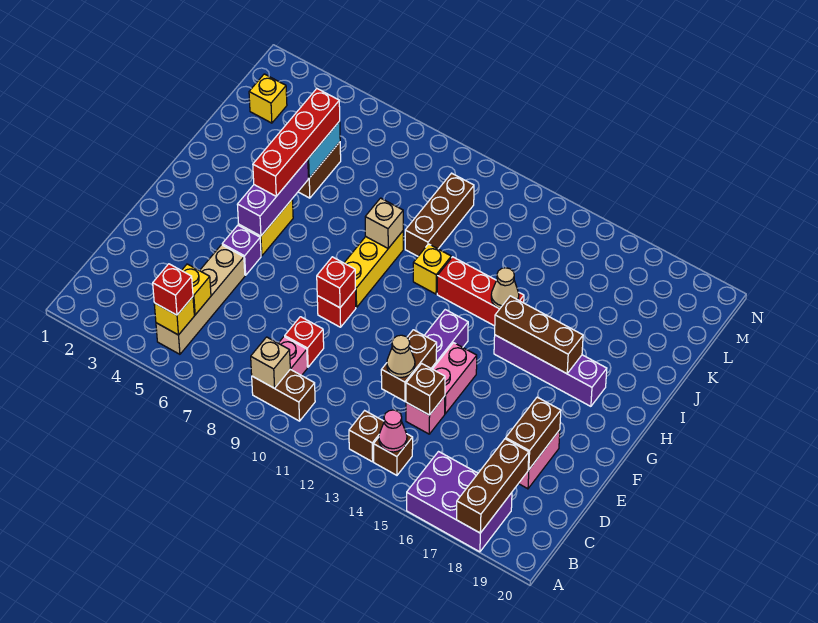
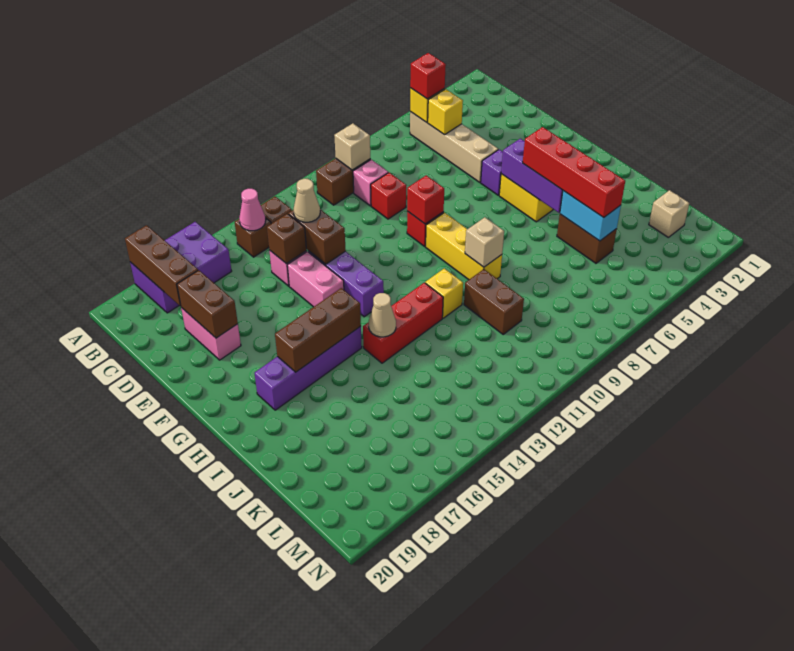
brown 1x3 brick [405,173,474,256] -> brown 1x2 brick [464,269,524,334]
yellow 1x1 brick [249,74,287,123] -> tan 1x1 brick [649,190,689,237]

